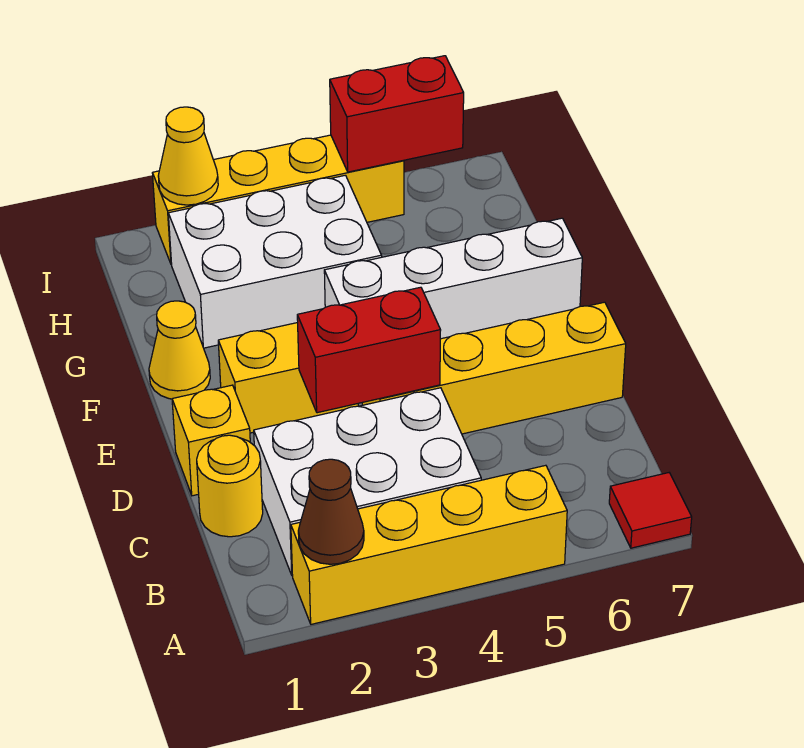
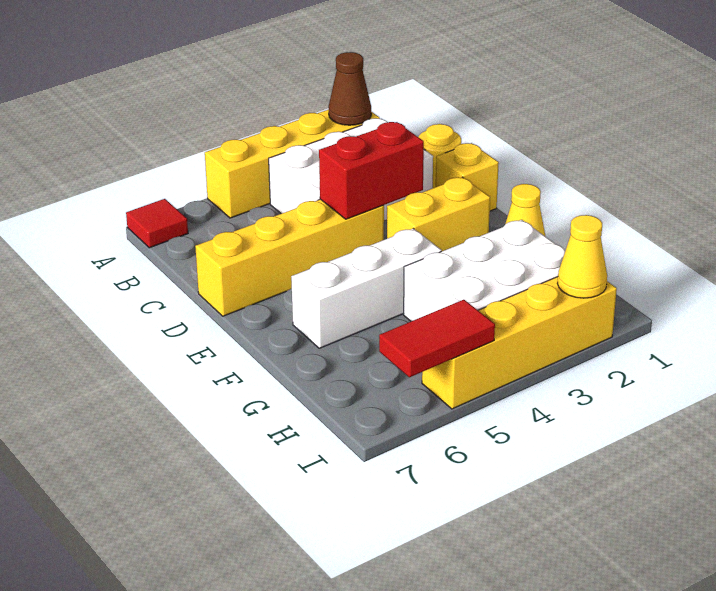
white 1x4 brick [324,218,582,339] -> white 1x3 brick [291,229,442,348]
red 1x2 brick [330,56,464,172] -> red 1x2 tile [379,300,495,377]

